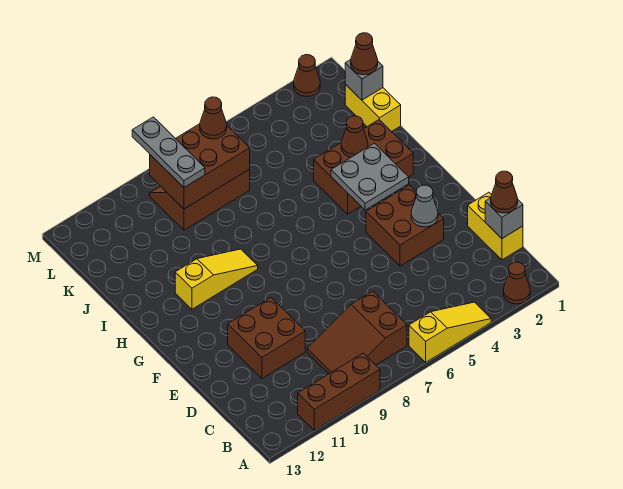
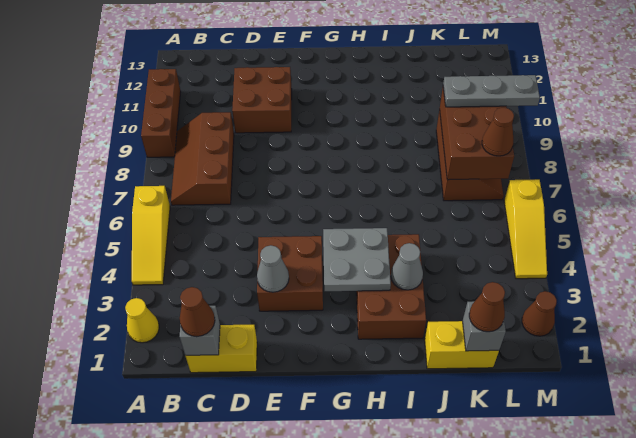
brown 1x1 cone [503,262,530,304] -> yellow 1x1 cone [125,298,159,343]
brown 2x3 slope [307,291,407,374] -> brown 2x3 slope turned to [171,112,234,205]
yellow 1x3 slope [175,249,258,309] -> yellow 1x3 slope moved to [504,179,547,279]
brown 1x1 cone [341,116,368,157] -> grey 1x1 cone [391,243,423,290]

